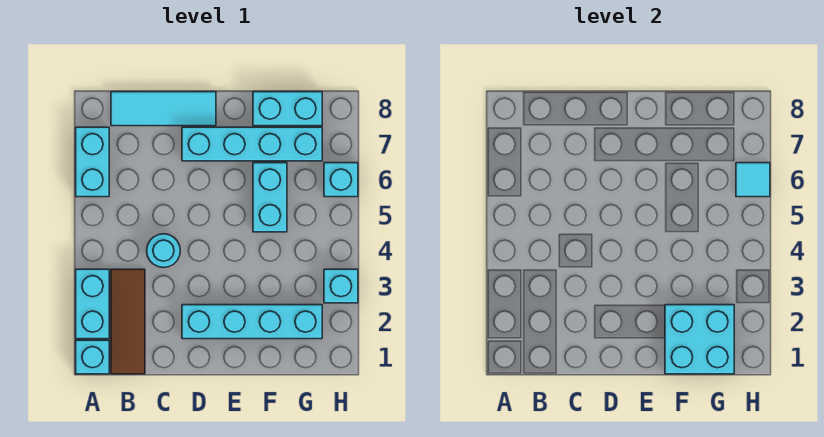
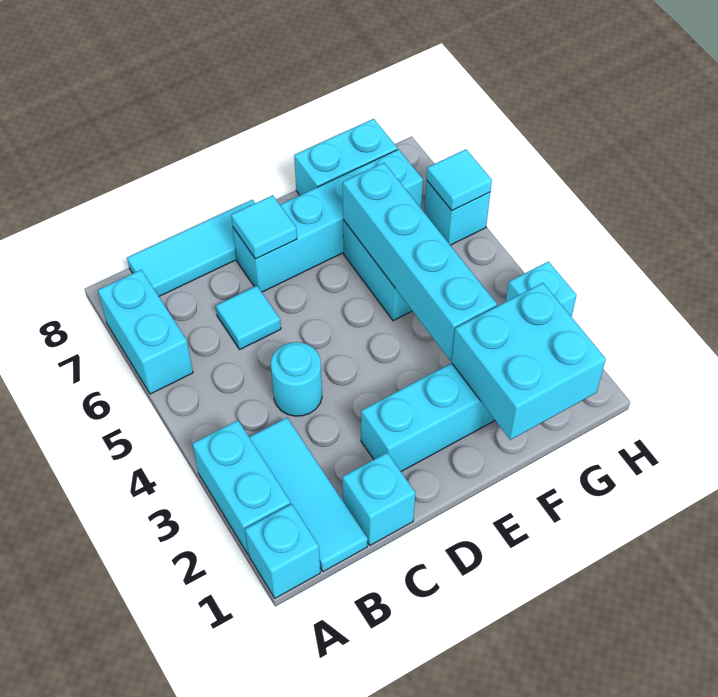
brown 1x3 tile [111,269,145,374] -> cyan 1x3 tile [249,418,368,572]
none -> cyan 1x1 brick [343,453,415,545]
none -> cyan 1x1 tile [216,286,281,349]
none -> cyan 1x1 tile [231,195,297,259]
none -> cyan 1x4 brick [343,163,497,361]

